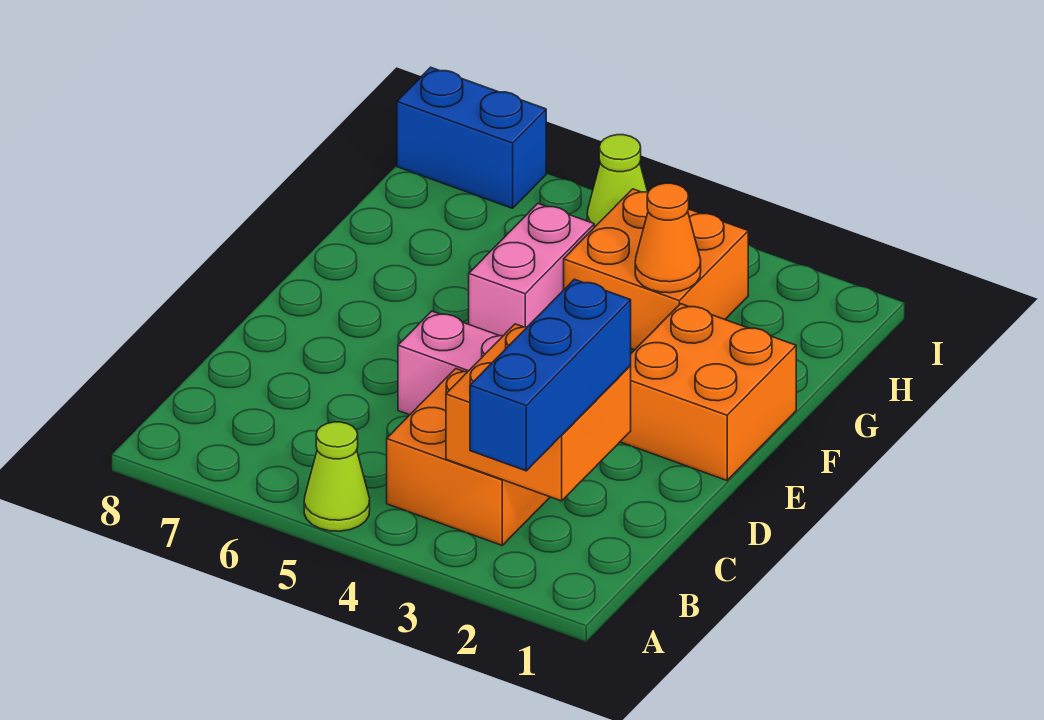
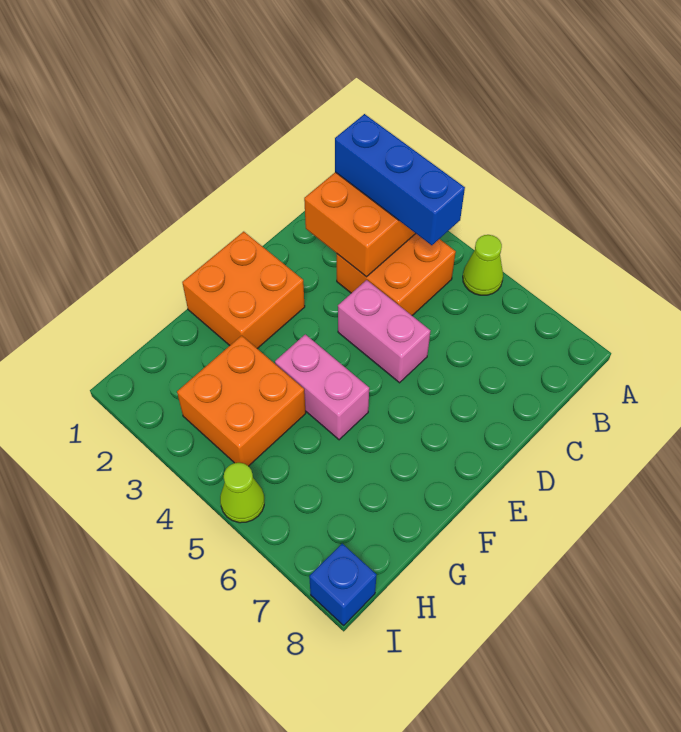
blue 1x3 brick [470,279,631,471] -> blue 1x3 brick turned to [335,114,465,245]
pink 1x2 brick [469,204,594,336] -> pink 1x2 brick turned to [275,334,369,440]
orange 1x1 cone [635,183,701,293] -> none
blue 1x2 brick [397,67,546,208] -> blue 1x1 brick [309,544,377,625]

